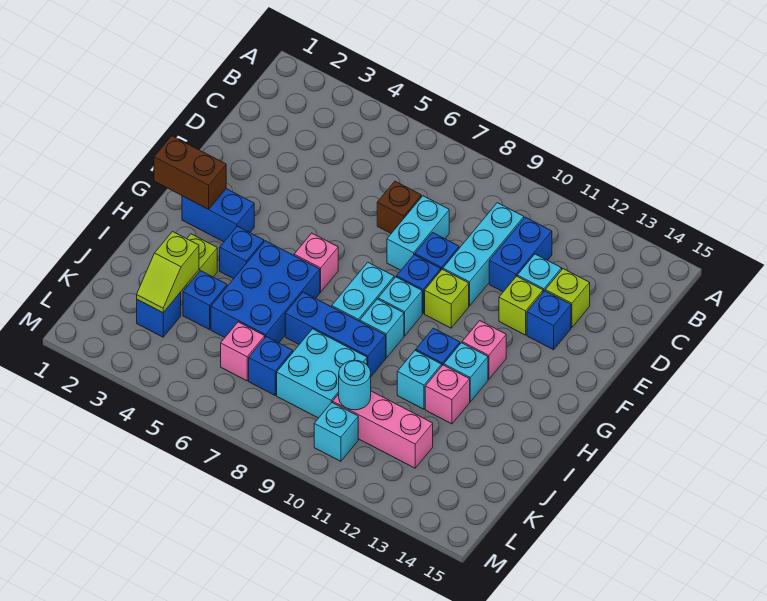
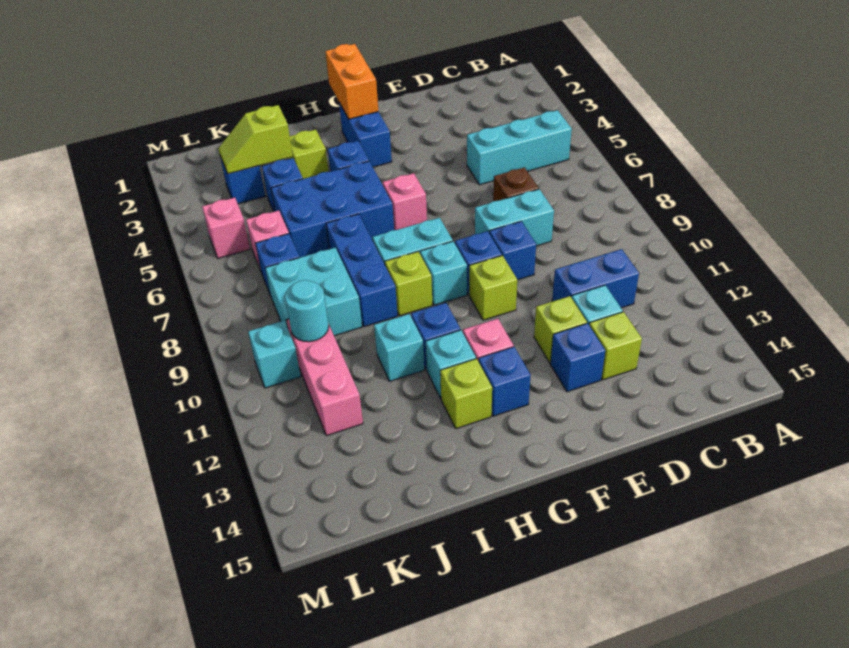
cyan 1x3 brick [443,203,524,306] -> cyan 1x3 brick moved to [467,110,572,185]
brown 1x2 brick [154,136,226,209] -> orange 1x2 brick [325,44,378,119]
none -> blue 1x1 brick [479,347,531,416]
cyan 1x1 brick [360,299,404,358] -> lime 1x1 brick [385,252,433,316]
none -> lime 1x1 brick [440,359,492,429]
pink 1x1 brick [425,365,470,424] -> pink 1x1 brick moved to [202,197,250,258]

